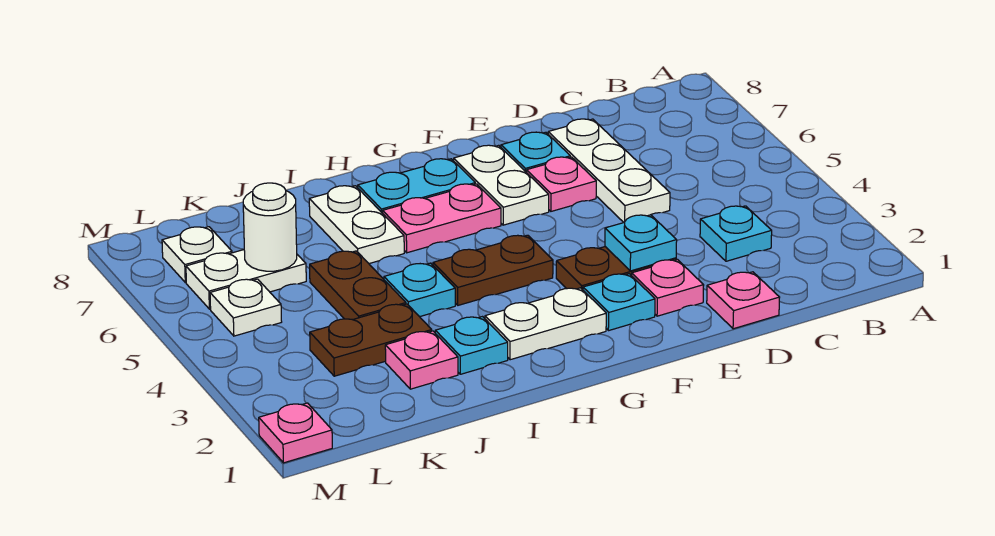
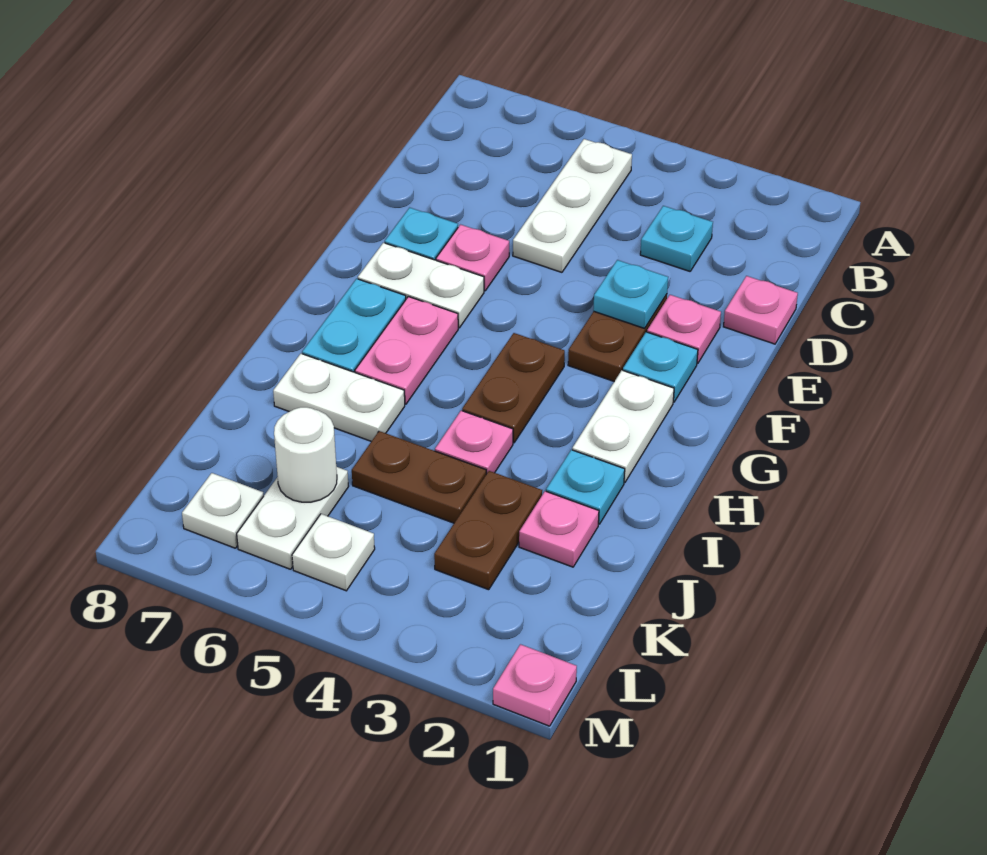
white 1x3 plate [548,119,670,222] -> white 1x3 plate turned to [513,139,632,272]
cyan 1x1 plate [384,263,455,317] -> pink 1x1 plate [435,411,513,474]

